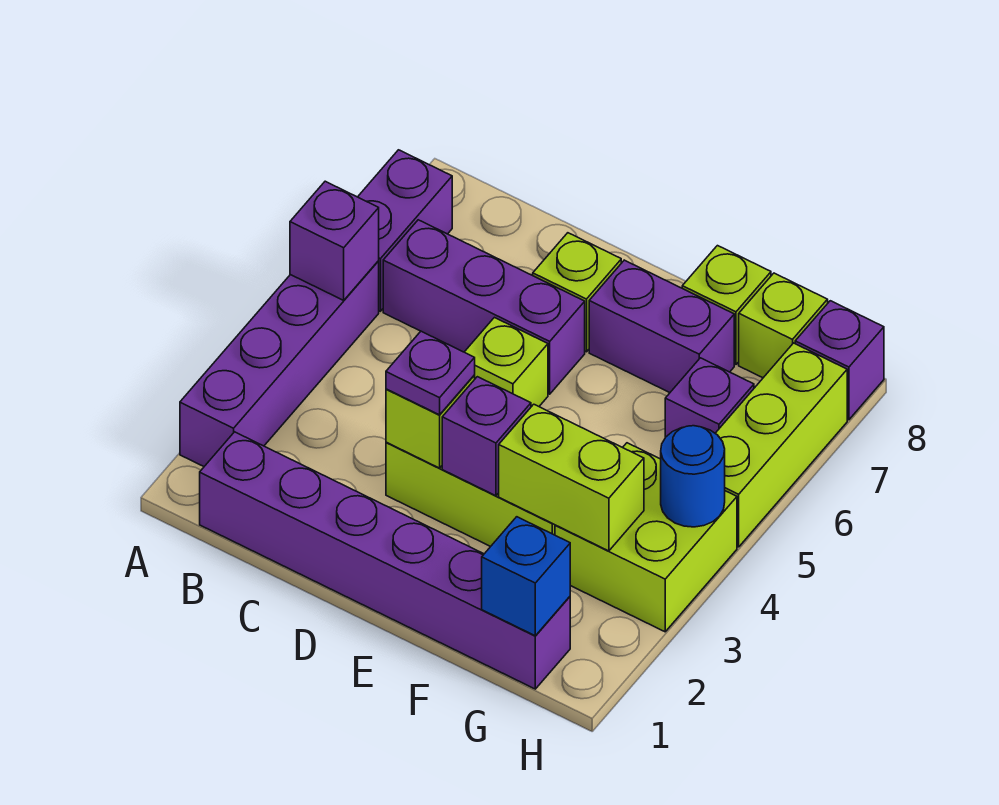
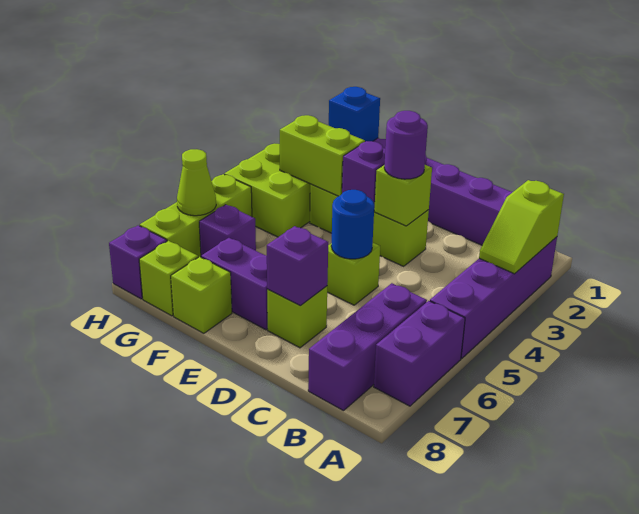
none -> lime 1x2 slope [479,180,564,274]
purple 1x1 brick [290,181,379,300] -> purple 1x1 brick moved to [267,226,328,305]
purple 1x3 brick [383,220,585,394] -> purple 1x3 brick turned to [308,283,427,411]
purple 1x1 plate [386,331,475,415] -> purple 1x1 round brick [384,111,428,179]
blue 1x1 round brick [661,426,725,527] -> blue 1x1 round brick moved to [331,190,374,259]
none -> lime 1x1 cone [177,149,216,216]

